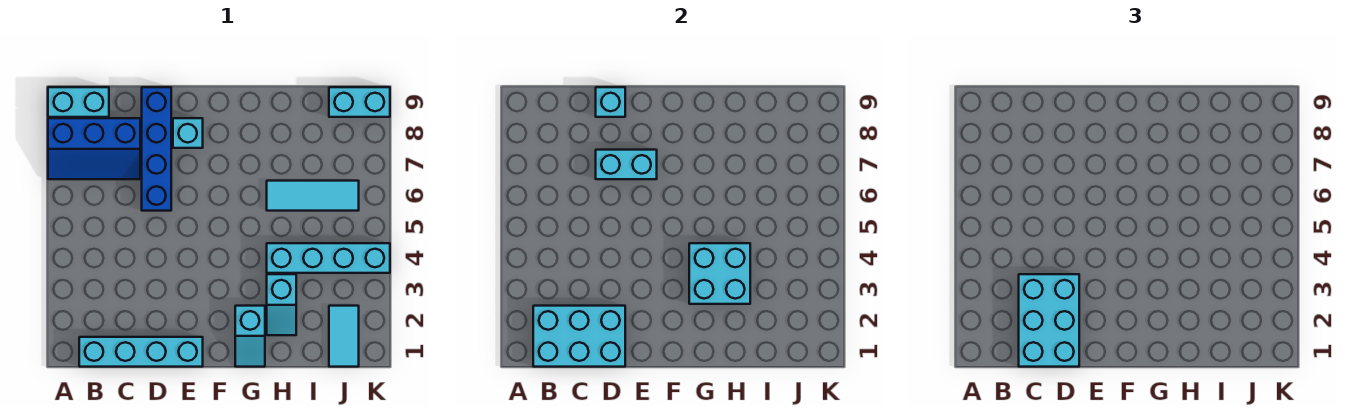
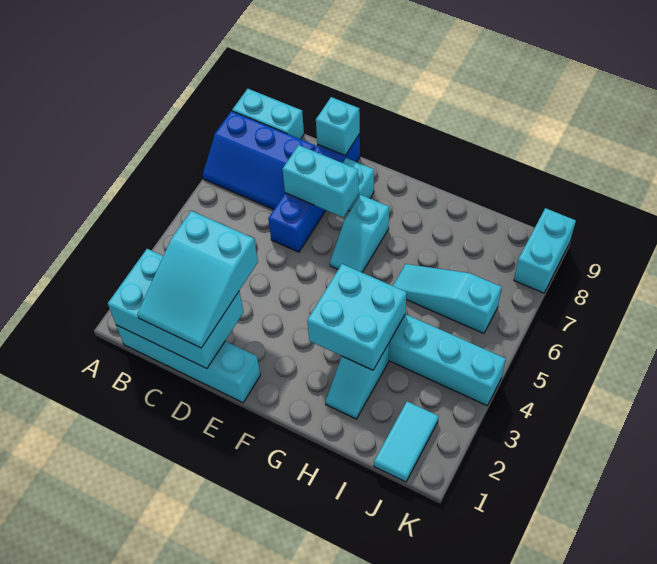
cyan 2x3 brick [1019,274,1079,367] -> cyan 2x3 slope [137,211,258,348]
cyan 1x2 slope [235,306,265,367] -> cyan 1x2 slope moved to [330,195,389,272]
cyan 1x3 tile [267,181,359,211] -> cyan 1x3 slope [393,264,502,334]
cyan 1x2 brick [329,87,390,117] -> cyan 1x2 brick turned to [514,208,576,293]

